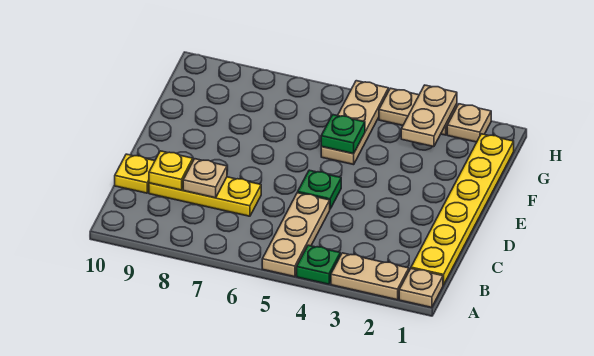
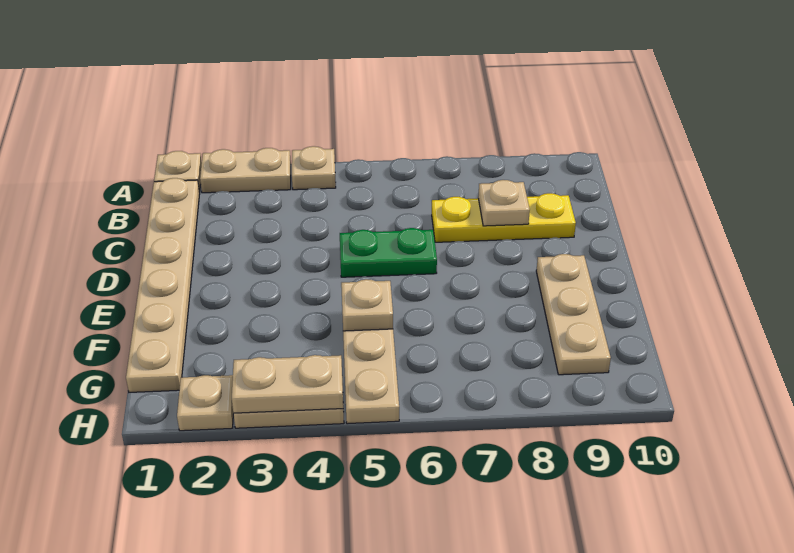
green 1x1 plate [297,245,340,284] -> tan 1x1 plate [292,146,336,190]
tan 1x3 plate [262,193,330,277] -> tan 1x3 plate moved to [536,254,611,375]
yellow 1x6 plate [411,134,514,285] -> tan 1x6 plate [126,178,200,392]
yellow 1x1 plate [149,151,193,190] -> none
yellow 1x1 plate [115,154,155,193] -> none
green 1x1 plate [298,170,341,209] -> green 1x2 plate [340,228,437,277]
green 1x1 plate [321,115,365,154] -> tan 1x1 plate [341,279,393,331]
tan 1x2 plate [401,85,457,147] -> tan 1x2 plate turned to [232,355,343,413]

